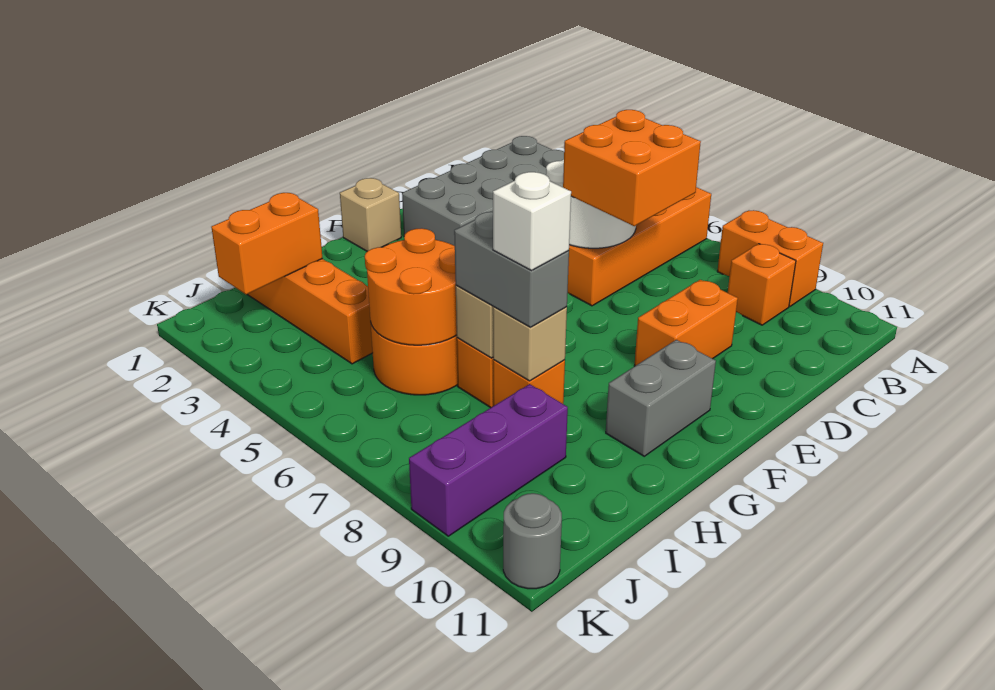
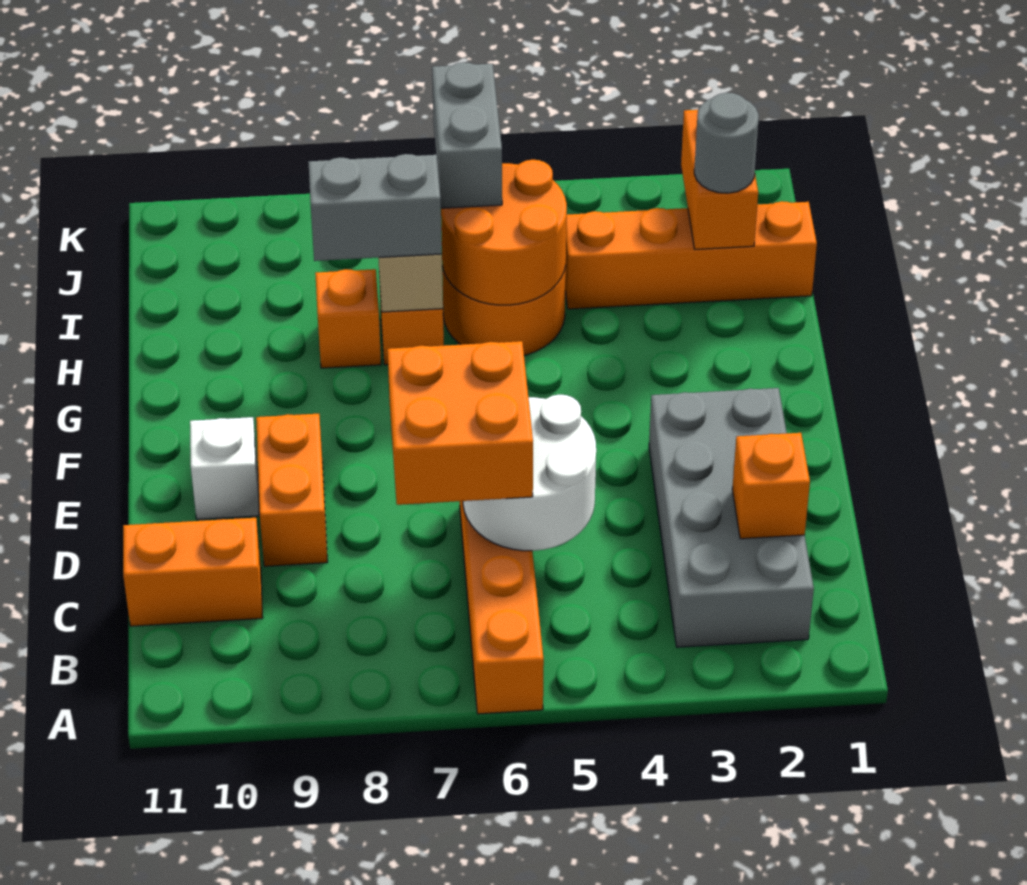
orange 1x2 brick [717,210,823,306] -> orange 1x2 brick moved to [123,518,263,626]
orange 1x1 brick [728,244,796,325] -> orange 1x1 brick moved to [732,433,810,539]
tan 1x1 brick [340,178,401,251] -> none
grey 1x2 brick [606,340,716,456] -> grey 1x2 brick moved to [432,62,502,208]
tan 1x1 brick [493,307,567,381] -> none
white 1x1 brick [493,172,571,270] -> white 1x1 brick moved to [190,417,259,520]
purple 1x3 brick [409,384,568,536] -> none
grey 1x1 round brick [503,493,562,589] -> grey 1x1 round brick moved to [694,93,759,193]

